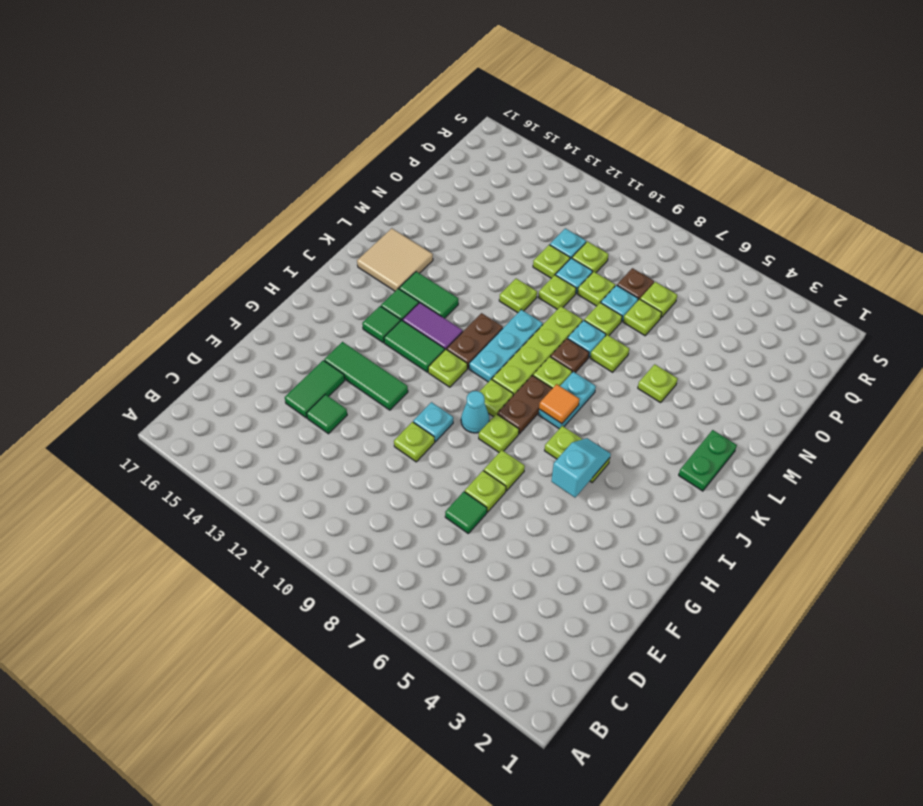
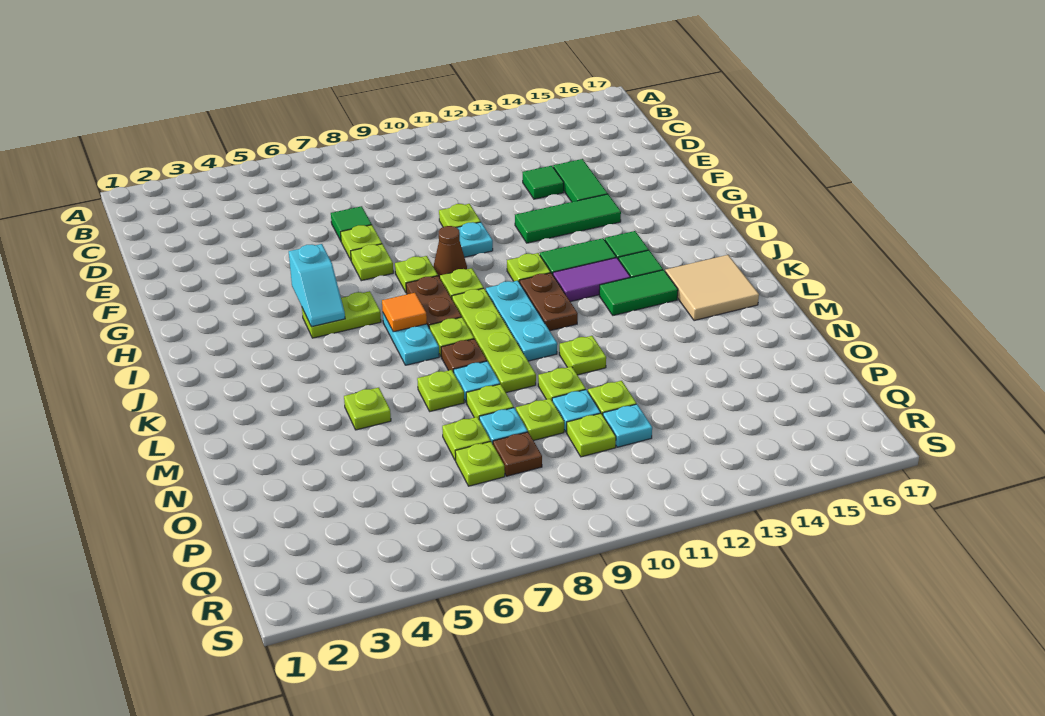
cyan 1x1 cone [461,391,489,433] -> brown 1x1 cone [433,226,467,278]
green 1x2 plate [679,430,737,491] -> none

